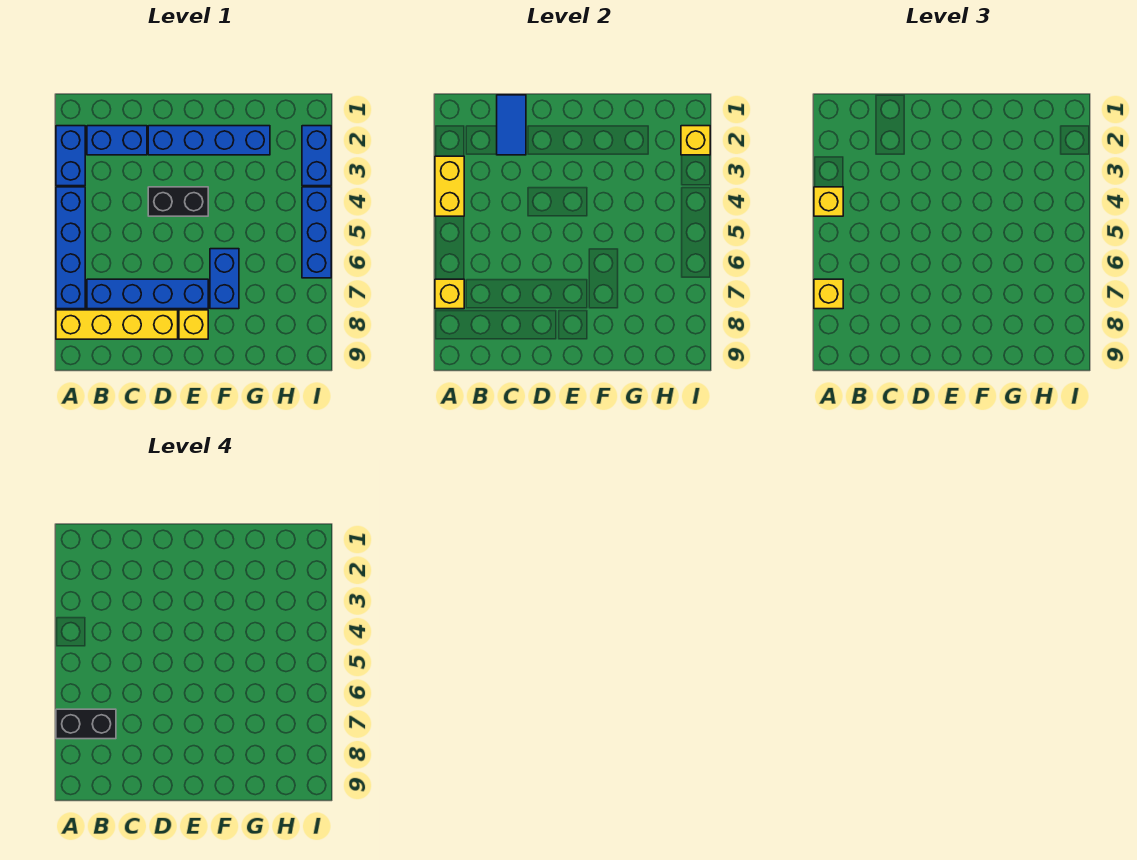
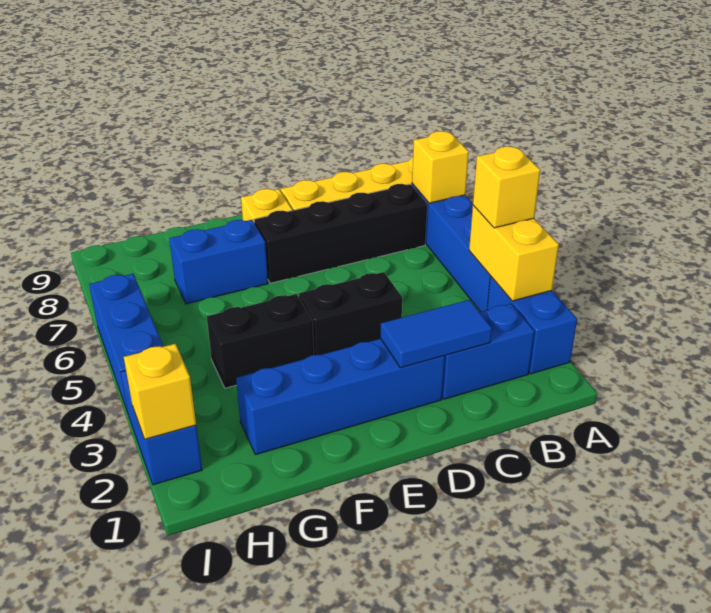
yellow 1x1 brick [814,279,843,309] -> none
black 1x2 brick [56,709,116,739] -> black 1x2 brick moved to [207,294,314,388]
blue 1x4 brick [87,279,208,309] -> black 1x4 brick [254,184,427,283]
blue 1x2 tile [497,95,526,155] -> blue 1x2 tile turned to [381,300,492,368]
blue 1x2 brick [210,249,239,309] -> blue 1x2 brick turned to [169,220,268,304]

